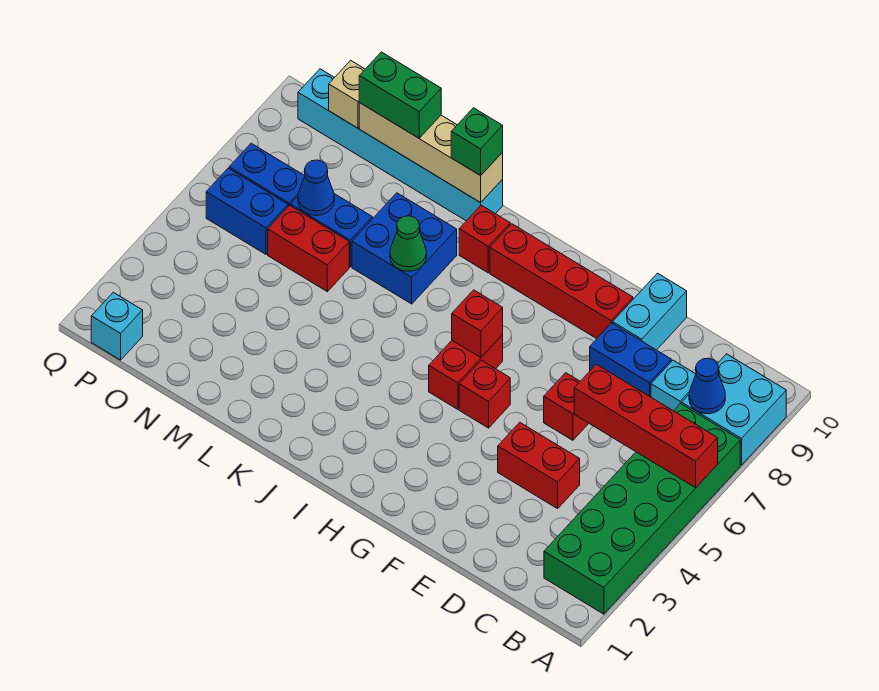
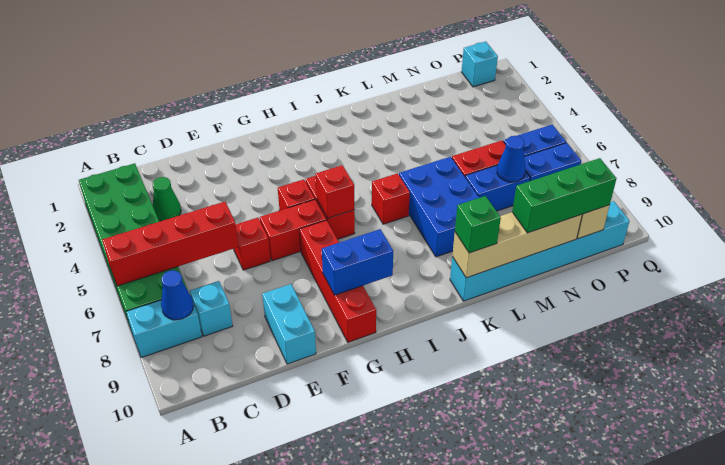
cyan 2x2 brick [682,354,786,465] -> cyan 1x2 brick [126,300,202,358]
red 1x2 brick [498,422,580,509] -> red 1x2 brick moved to [260,200,326,261]
blue 1x2 brick [590,323,671,397] -> blue 1x2 brick moved to [322,229,393,295]
red 1x4 brick [490,224,633,339] -> red 1x4 brick turned to [299,220,376,342]
red 1x1 brick [459,205,510,273] -> red 1x1 brick moved to [372,173,410,224]
blue 2x2 brick [352,193,457,304] -> blue 2x3 brick [399,157,479,257]
green 1x1 cone [390,216,426,271] -> green 1x1 cone moved to [153,177,181,221]
green 1x2 brick [359,52,441,138] -> green 1x3 brick [512,158,616,233]

